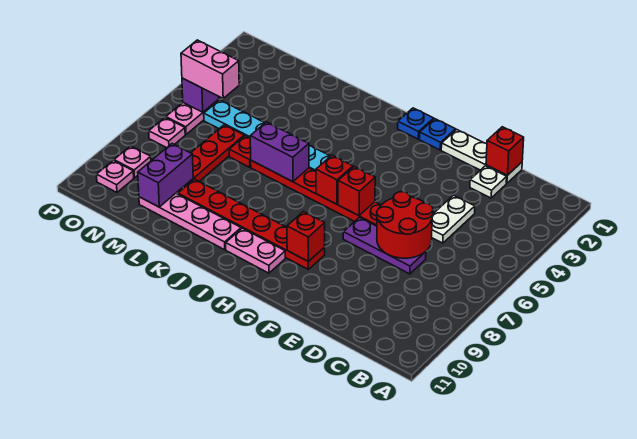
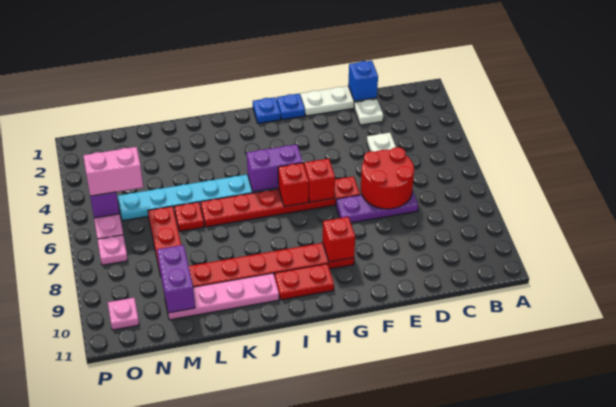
red 1x1 brick [486,127,524,175] -> blue 1x1 brick [348,61,378,101]
pink 1x2 plate [226,228,285,273] -> red 1x2 plate [275,264,334,300]
purple 1x2 brick [250,122,309,182] -> purple 1x2 brick moved to [247,144,303,192]
pink 1x1 plate [114,146,151,178] -> none

